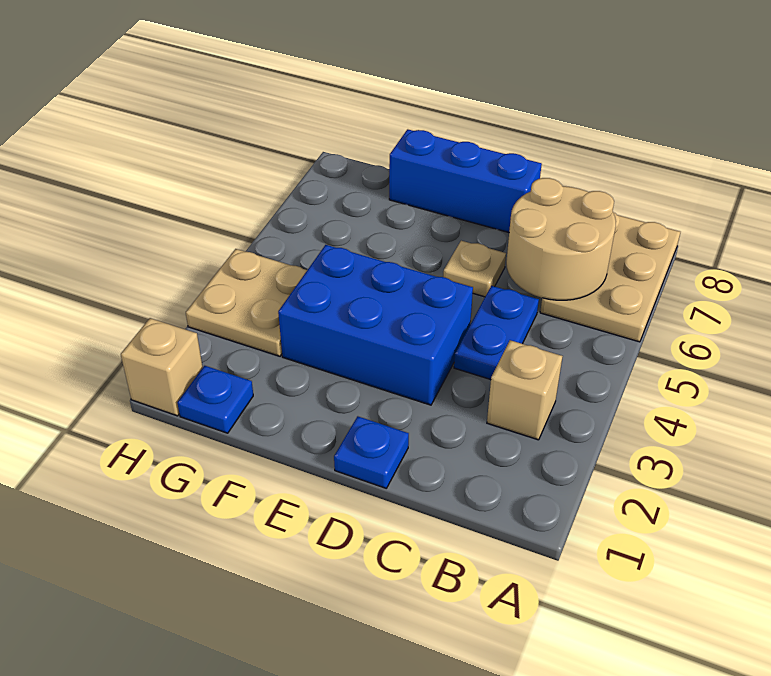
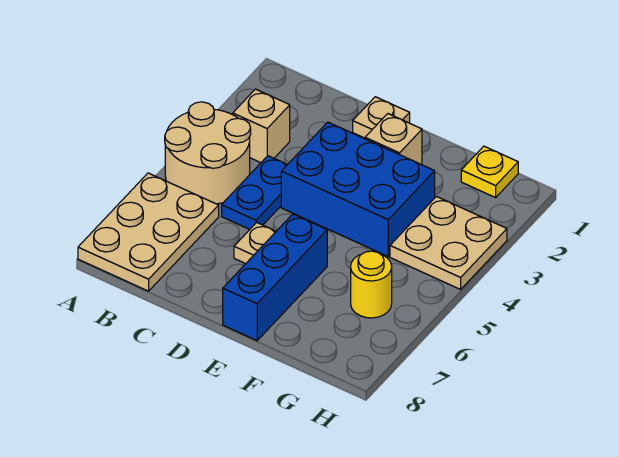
tan 2x2 round brick [506,178,616,300] -> tan 2x2 round brick moved to [165,102,251,204]
blue 1x1 plate [334,416,409,488] -> tan 1x1 plate [353,97,410,138]
blue 1x3 brick [389,129,542,232] -> blue 1x3 brick turned to [223,214,327,341]
blue 1x1 plate [177,366,253,433] -> yellow 1x1 plate [461,146,518,198]
none -> yellow 1x1 round brick [351,251,392,318]
tan 1x1 brick [121,318,203,416] -> tan 1x1 brick moved to [365,114,422,165]

